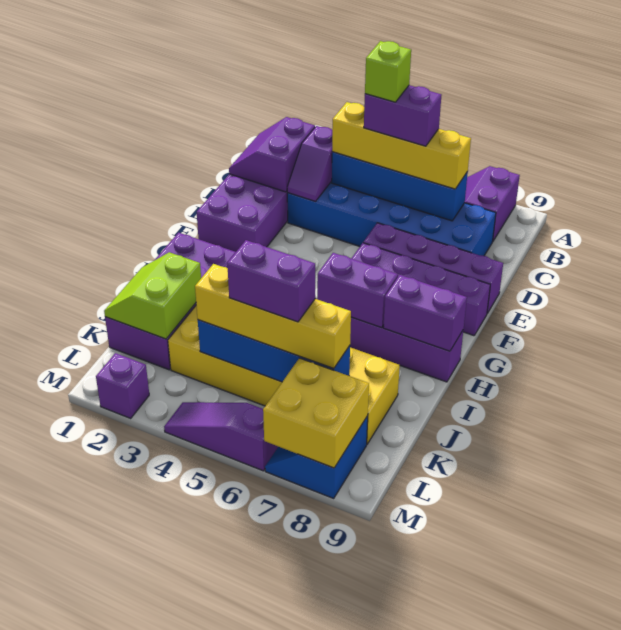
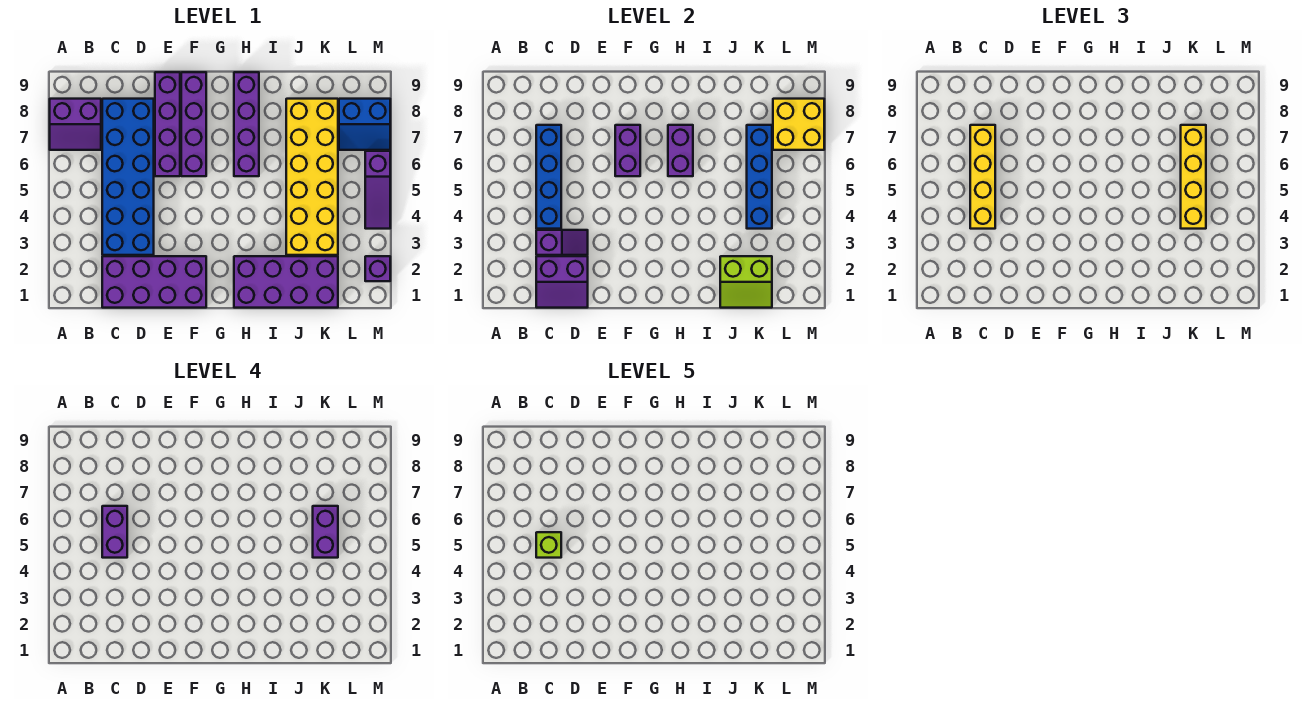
purple 1x2 brick [383,275,467,351] -> purple 1x2 brick moved to [615,125,640,176]

